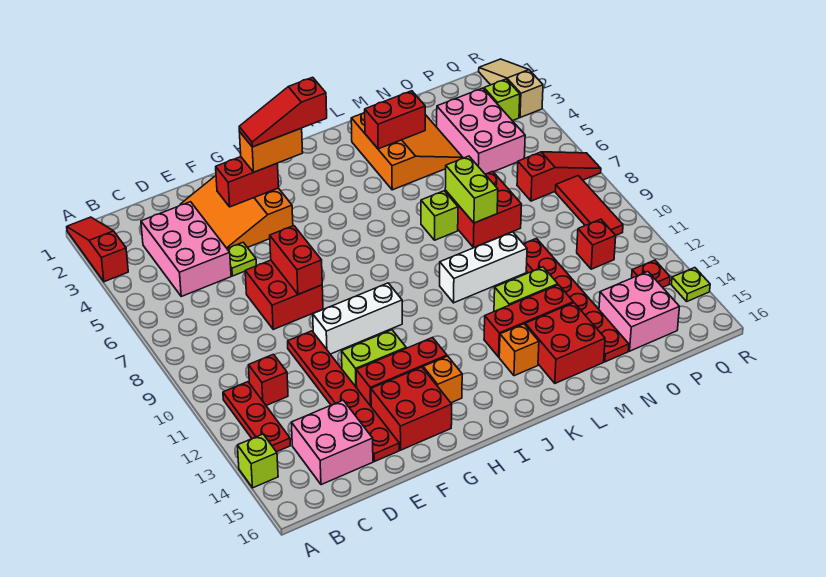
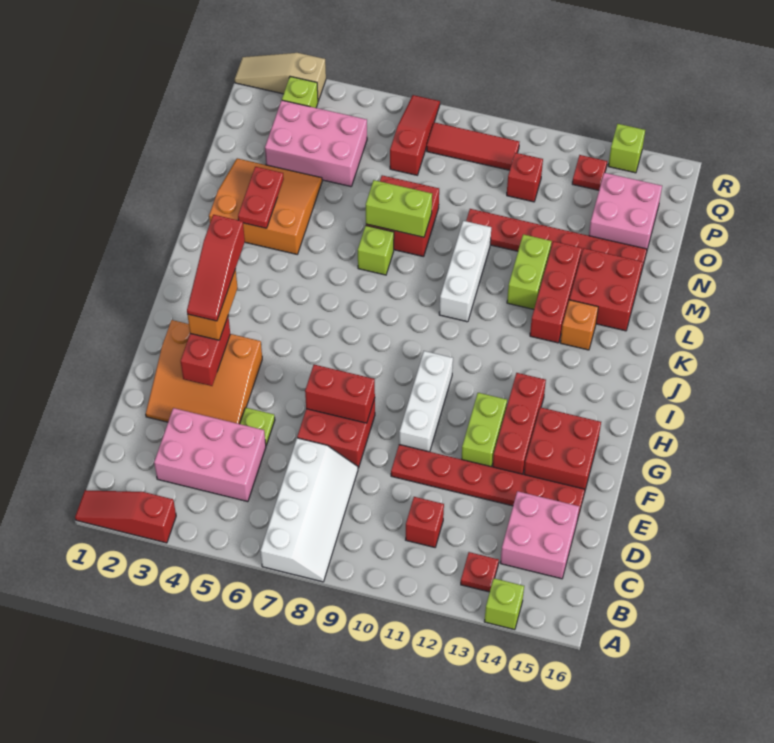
none -> white 2x4 slope [261,438,358,582]
red 1x3 plate [223,382,290,452] -> red 1x1 plate [461,552,499,592]
orange 1x1 brick [423,356,462,403] -> none
red 1x2 brick [365,91,425,149] -> red 1x2 plate [238,167,284,228]
lime 1x1 plate [671,268,710,301] -> lime 1x1 brick [608,124,645,173]

